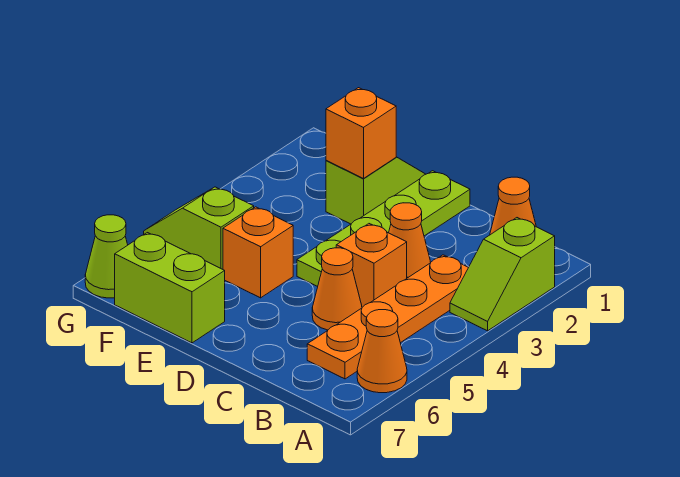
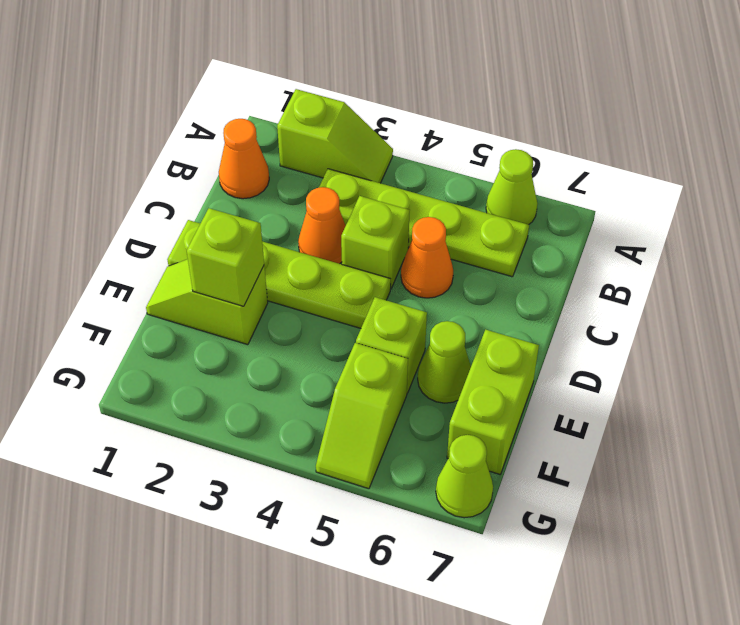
orange 1x1 cone [357,310,407,393] -> lime 1x1 cone [486,149,538,225]
orange 1x4 plate [307,255,468,379] -> lime 1x4 plate [319,169,529,277]
orange 1x1 brick [336,224,407,307] -> lime 1x1 brick [341,196,409,289]
orange 1x1 brick [326,88,396,179] -> lime 1x1 brick [187,208,264,306]
orange 1x1 brick [223,207,293,298] -> lime 1x1 brick [356,297,427,393]
none -> lime 1x1 cone [418,321,471,403]

